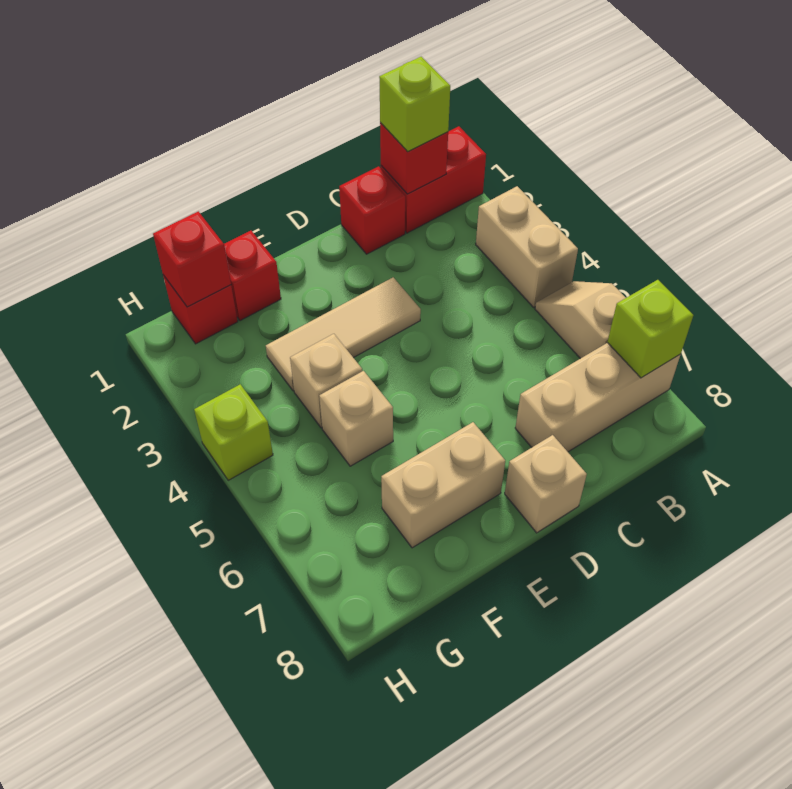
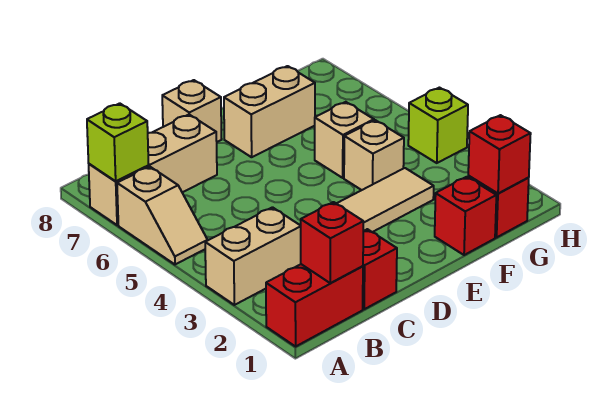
tan 1x2 brick [476,186,578,307] -> tan 1x2 brick turned to [205,207,301,305]
lime 1x1 brick [379,57,450,152] -> none

